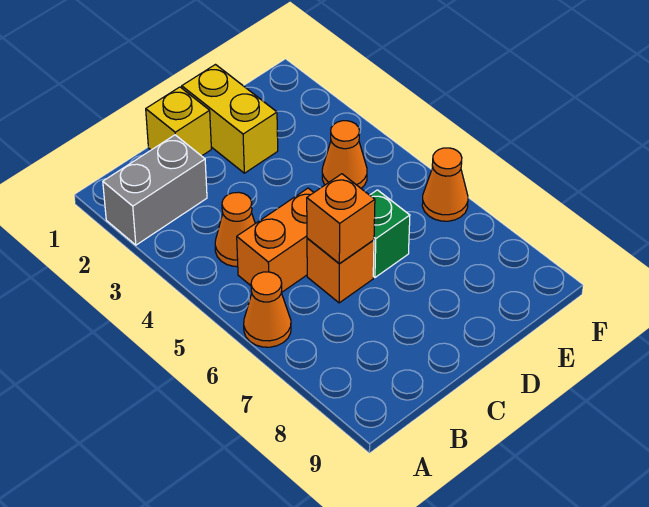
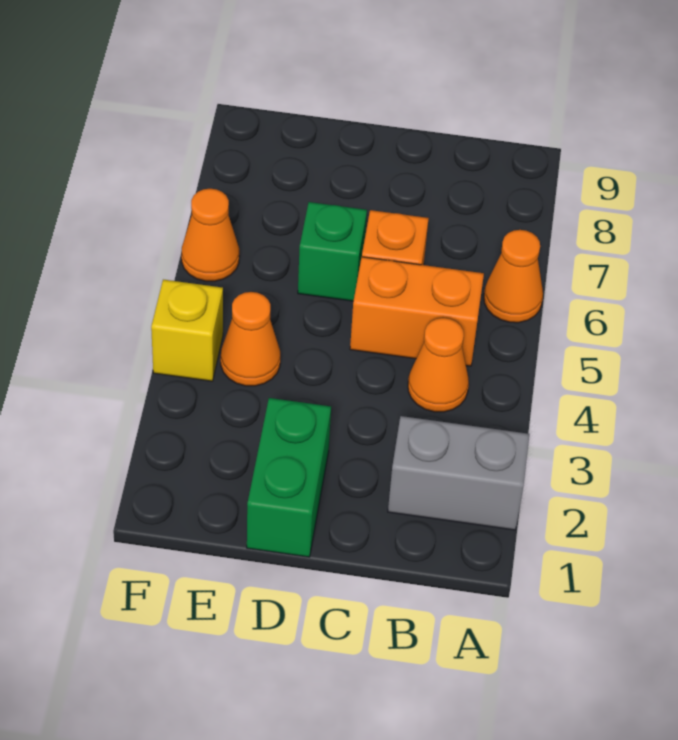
yellow 1x1 brick [146,87,211,156] -> yellow 1x1 brick moved to [151,280,223,381]
orange 1x1 brick [307,174,375,264] -> none
yellow 1x2 brick [182,65,278,173] -> green 1x2 brick [247,398,331,557]

